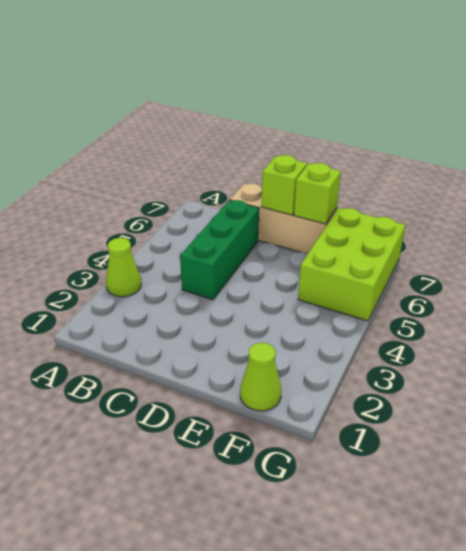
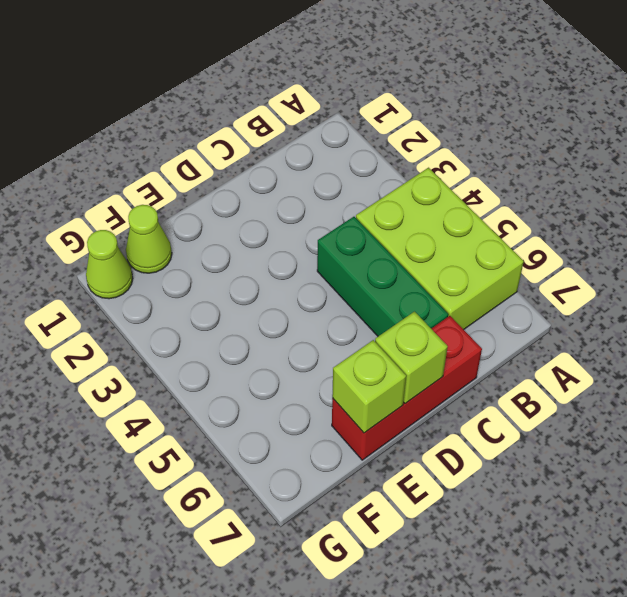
lime 1x1 cone [106,238,141,297] -> lime 1x1 cone moved to [86,230,133,299]
tan 1x3 brick [230,184,337,254] -> red 1x3 brick [332,316,482,460]
lime 2x3 brick [298,208,405,321] -> lime 2x3 brick moved to [356,168,524,330]

